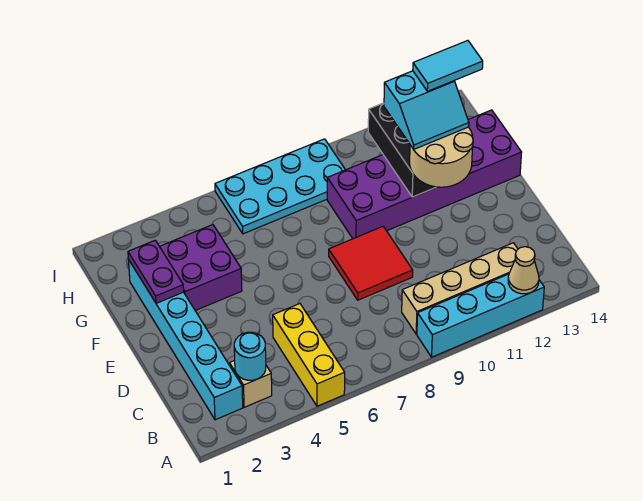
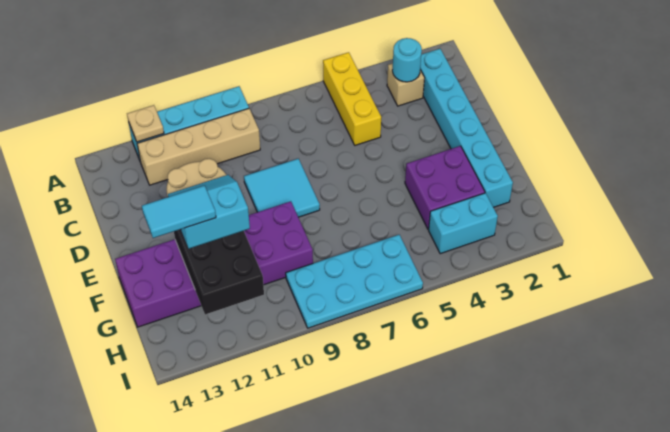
tan 1x1 cone [508,247,539,294] -> tan 1x1 plate [127,105,164,142]
red 2x2 tile [329,227,413,300] -> cyan 2x2 tile [244,159,320,217]
purple 1x2 plate [128,240,184,303] -> none
none -> cyan 1x2 brick [429,193,498,254]

